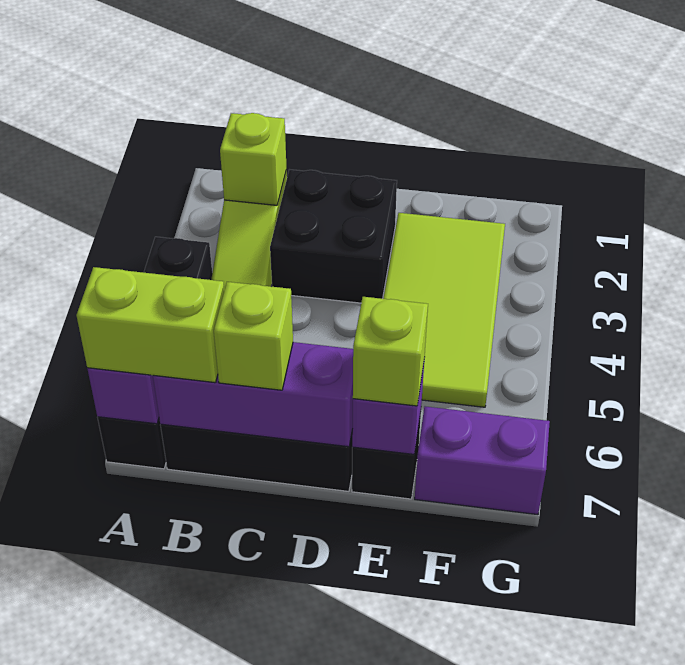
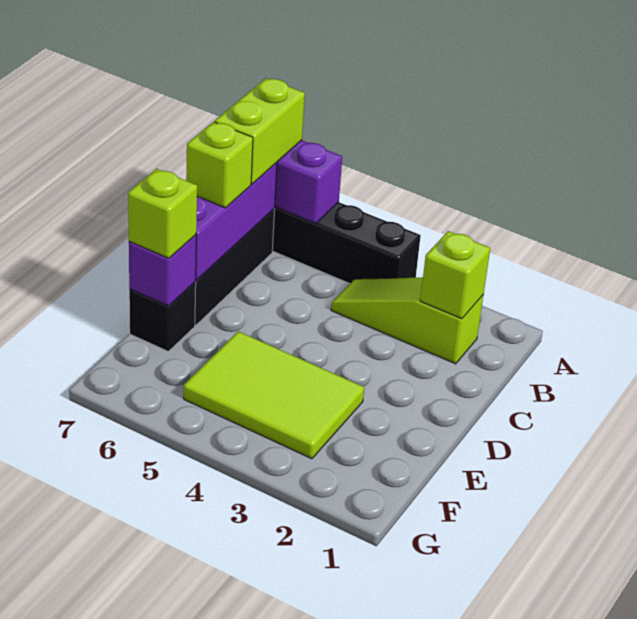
black 2x2 brick [270,170,397,303] -> none
lime 2x4 tile [383,213,505,407] -> lime 2x3 tile [184,331,364,459]
purple 1x2 brick [415,406,550,515] -> none

